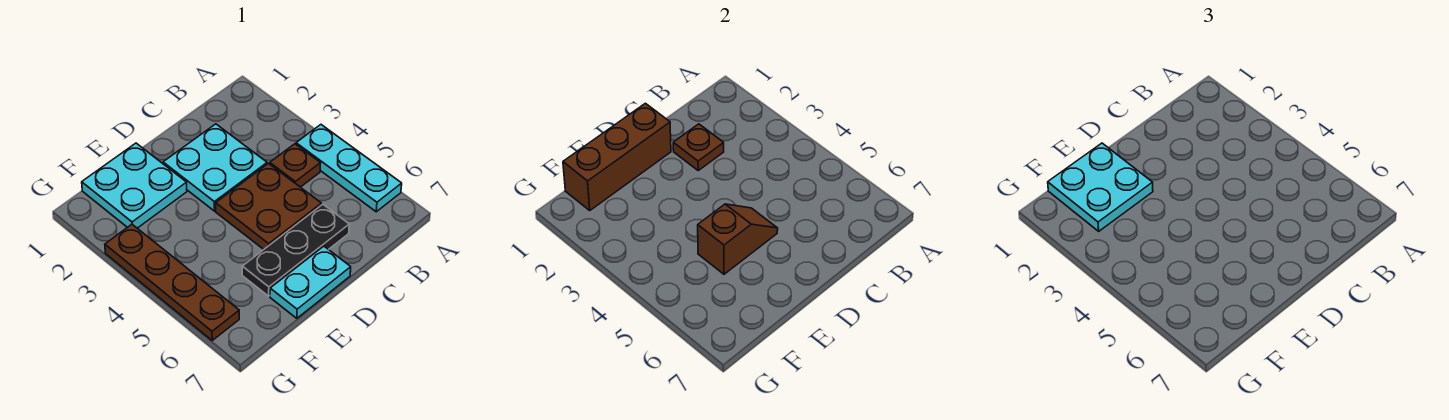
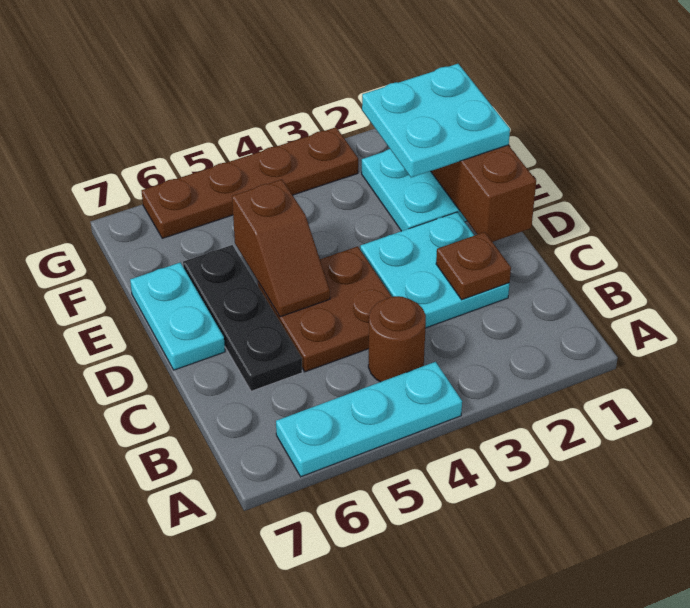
brown 1x1 plate [270,144,321,187] -> brown 1x1 round brick [368,296,426,382]

